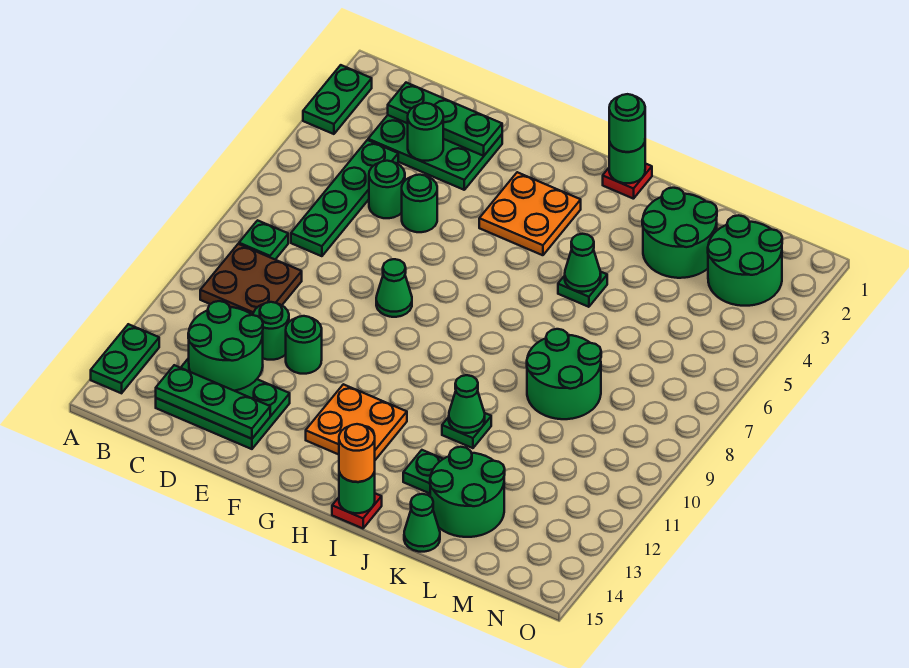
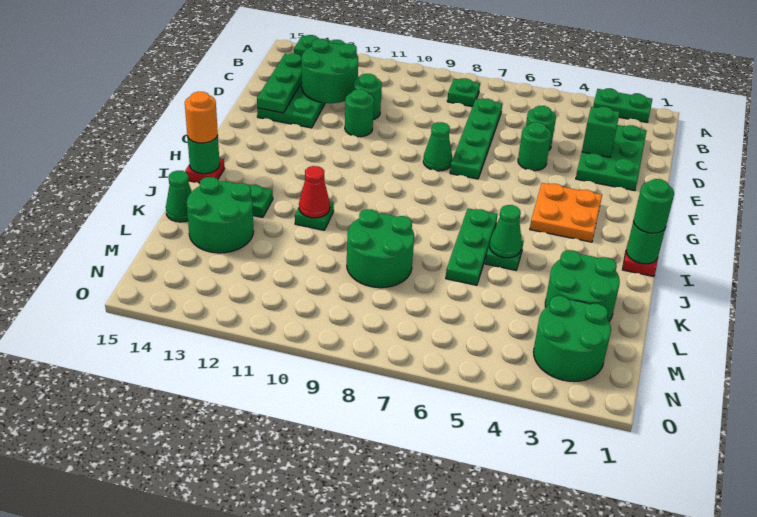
brown 2x2 plate [200,244,302,315] -> none
green 1x3 plate [388,83,502,156] -> green 1x3 plate moved to [446,208,497,285]
green 1x4 plate [291,140,398,256] -> green 1x4 plate turned to [450,99,502,179]
green 1x1 round brick [408,103,443,161] -> green 1x1 brick [582,107,620,157]
orange 2x2 plate [306,384,407,460] -> none
green 1x1 cone [449,375,485,433] -> red 1x1 cone [299,166,330,218]

